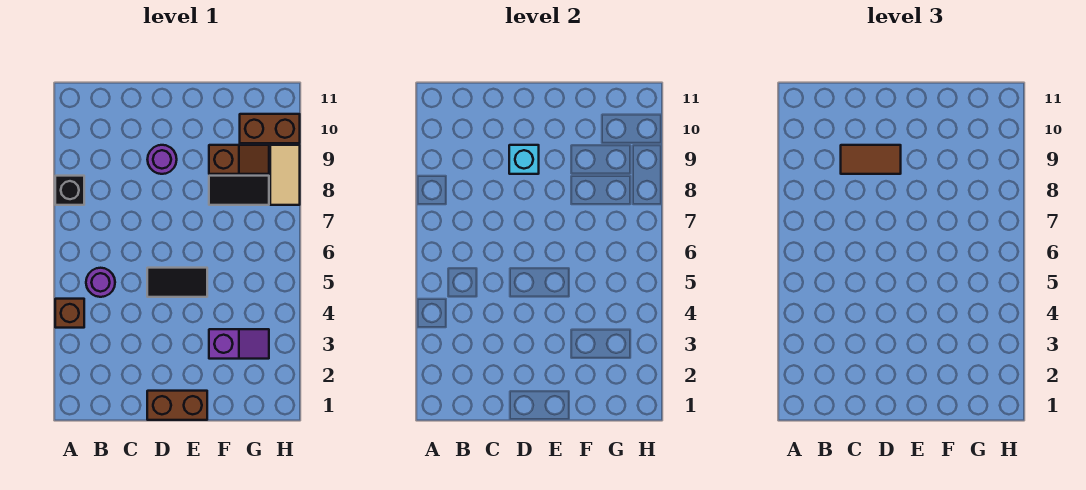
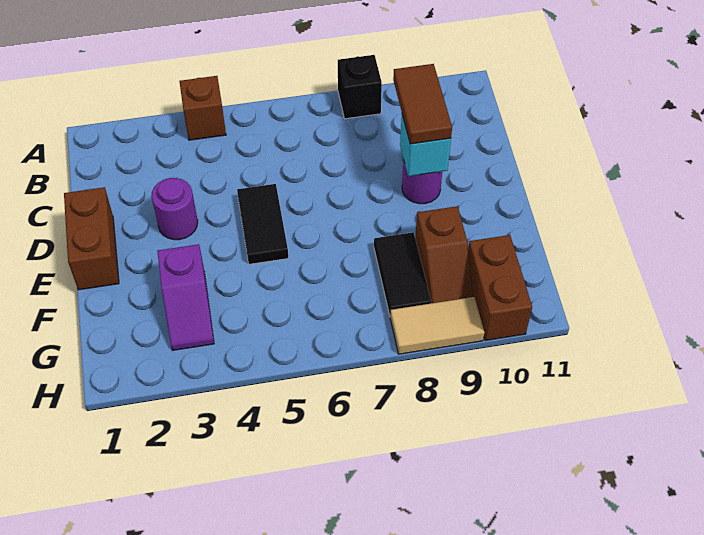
purple 1x1 round brick [86,268,115,297] -> purple 1x1 round brick moved to [151,178,198,240]

